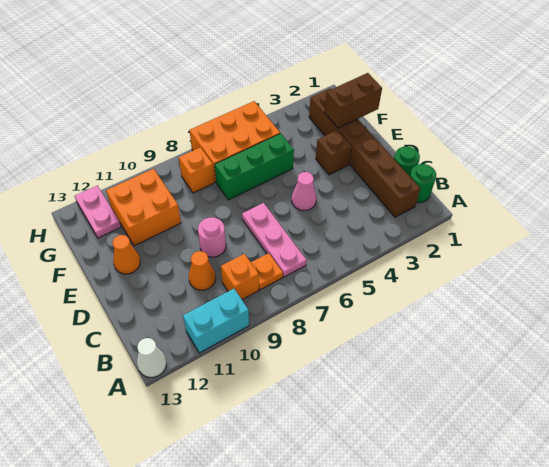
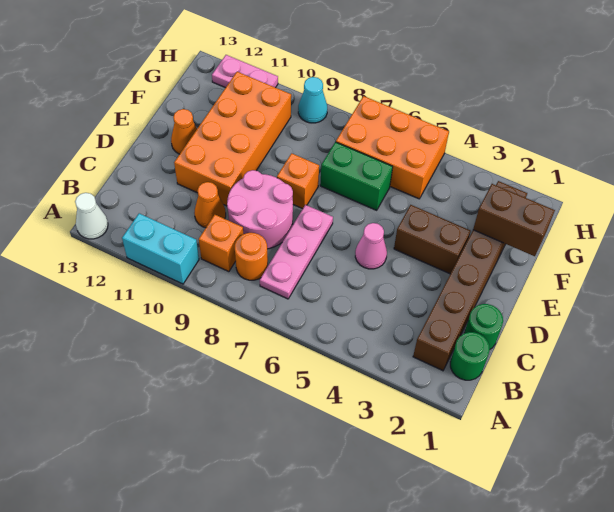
orange 1x1 plate [251,253,283,290] -> orange 1x1 round brick [235,233,268,280]
pink 1x1 round brick [198,217,226,257] -> pink 2x2 round brick [227,170,293,249]
brown 1x1 brick [316,130,352,175] -> brown 1x2 brick [394,205,471,274]
green 1x3 brick [215,133,294,200] -> green 1x2 brick [320,142,393,210]
orange 2x2 brick [106,169,181,246] -> orange 2x4 brick [174,72,291,206]
orange 1x1 brick [179,147,215,193] -> orange 1x1 brick moved to [277,153,319,209]
pink 1x2 plate [75,185,121,238] -> pink 1x2 plate turned to [212,55,278,88]
none -> cyan 1x1 cone [298,77,327,123]

